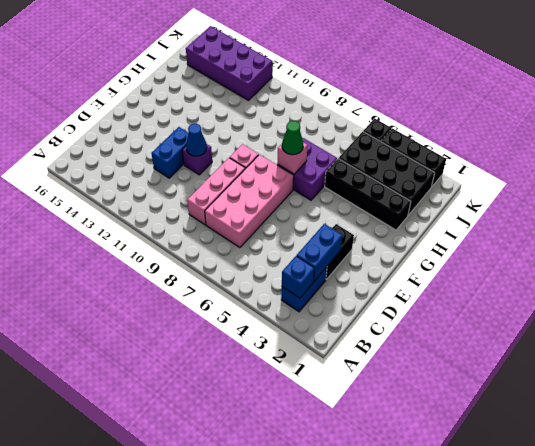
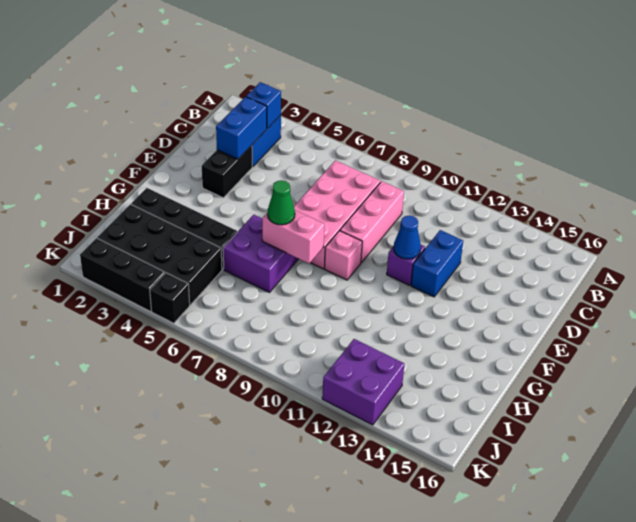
pink 1x1 brick [277,142,308,174] -> pink 1x2 brick [262,210,324,264]
purple 2x4 brick [186,26,273,100] -> purple 2x2 brick [322,339,404,425]

